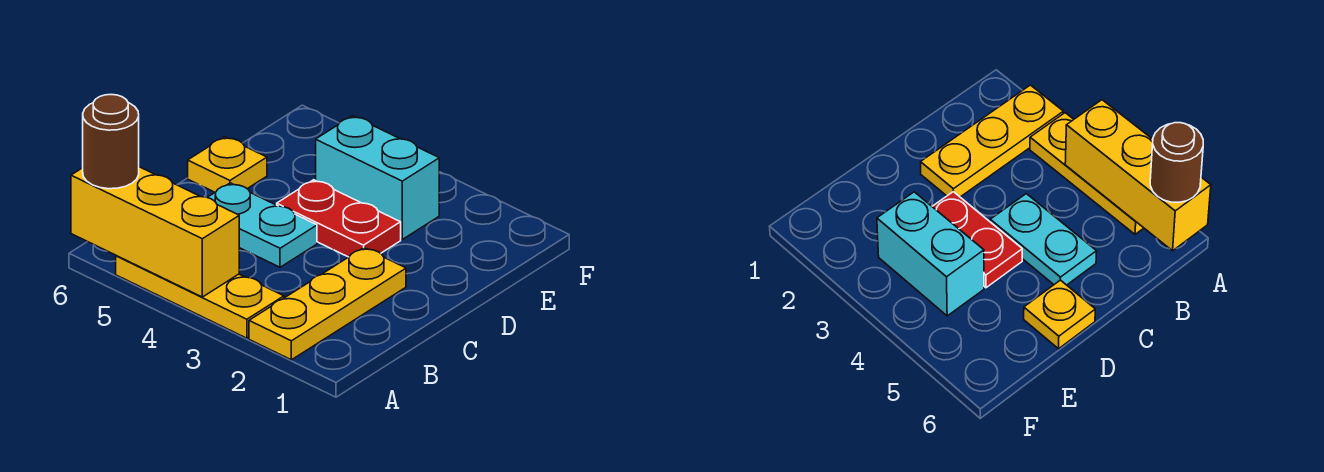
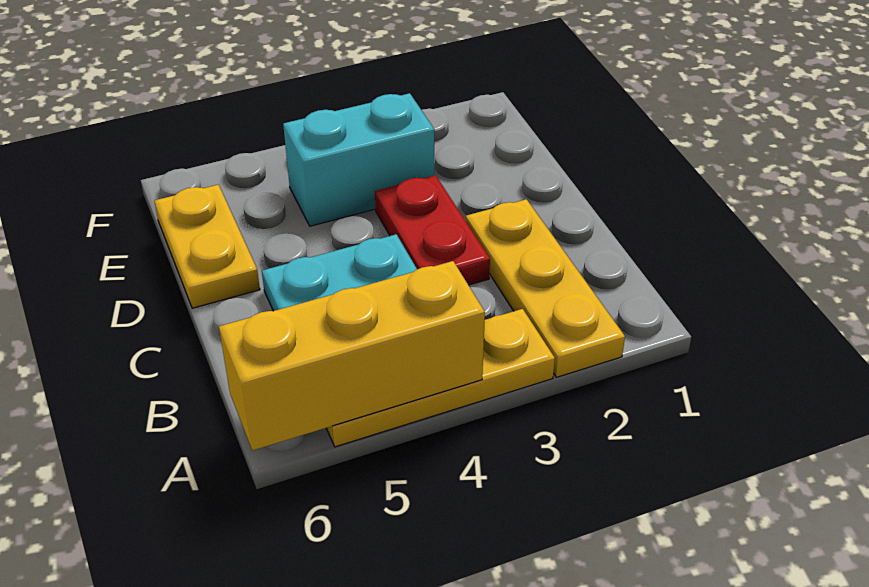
brown 1x1 round brick [83,95,139,189] -> none
red 1x2 plate [277,180,401,257] -> red 1x2 plate turned to [375,175,490,285]
yellow 1x1 plate [188,137,267,192] -> yellow 1x2 plate [154,185,260,308]

